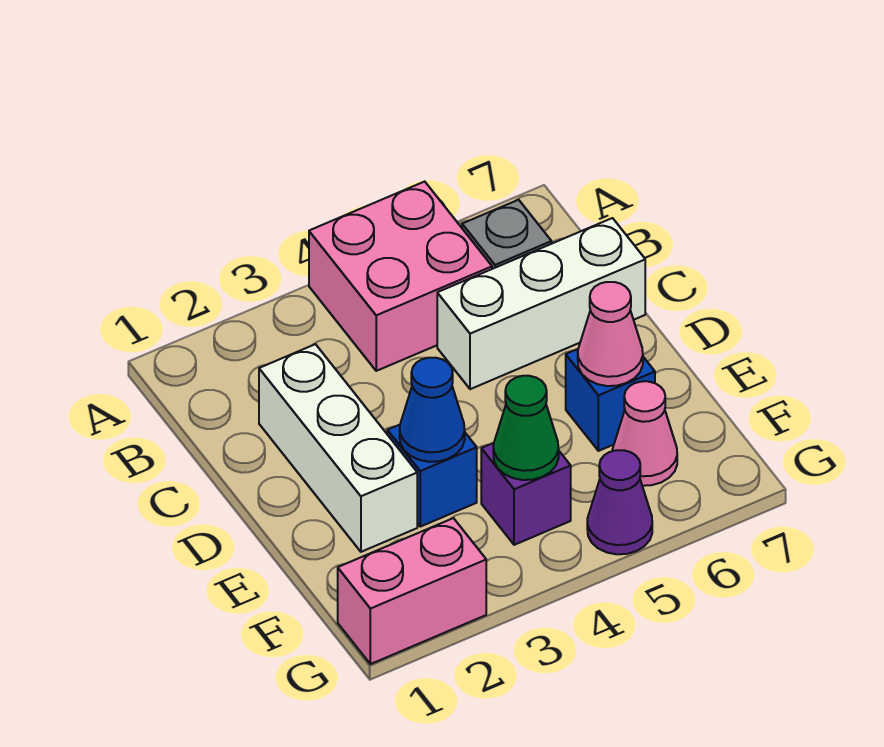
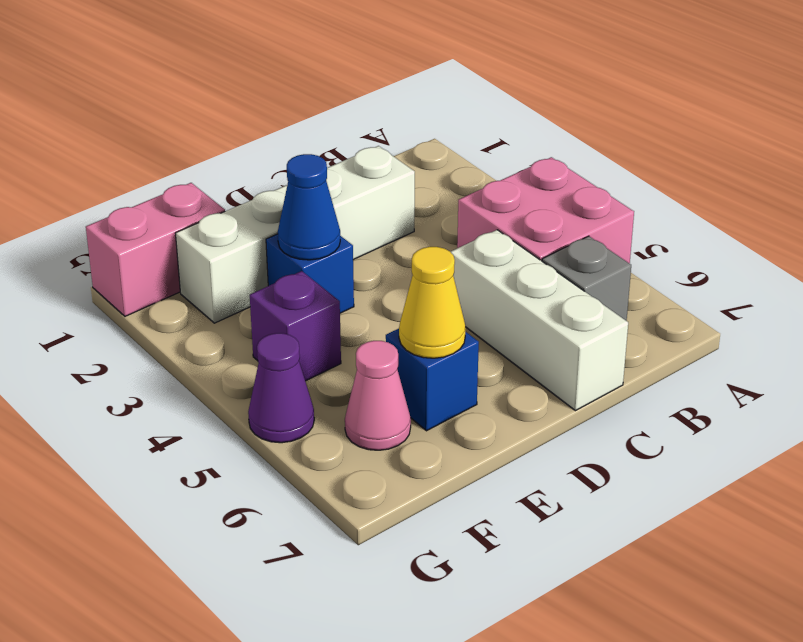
white 1x3 brick [259,344,417,552] -> white 1x4 brick [175,146,415,323]
pink 1x1 cone [578,282,643,386] -> yellow 1x1 cone [399,247,465,358]
green 1x1 cone [493,376,559,480] -> none
pink 1x2 brick [338,518,486,664] -> pink 1x2 brick turned to [86,183,225,316]

